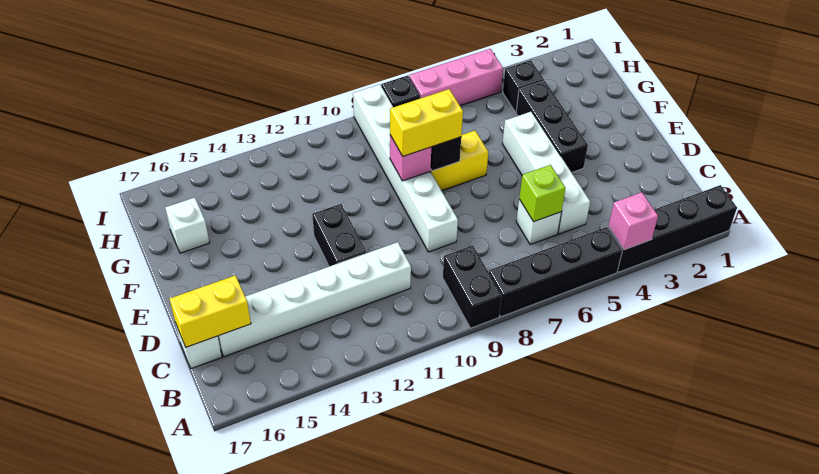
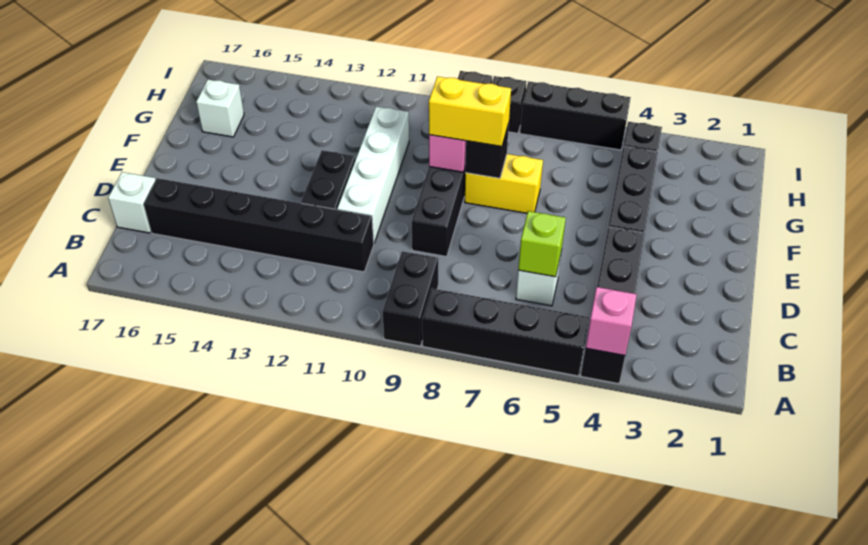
black 1x4 brick [608,185,737,272] -> black 1x4 brick turned to [581,227,645,384]
white 1x4 brick [503,111,590,234] -> white 1x4 brick moved to [337,107,409,243]
white 1x6 brick [218,242,411,357] -> black 1x6 brick [144,178,374,272]
yellow 1x2 brick [169,275,251,347] -> none
white 1x6 brick [353,84,458,252] -> black 1x6 brick [412,71,492,257]
pink 1x3 brick [409,49,503,106] -> black 1x3 brick [520,81,631,150]

